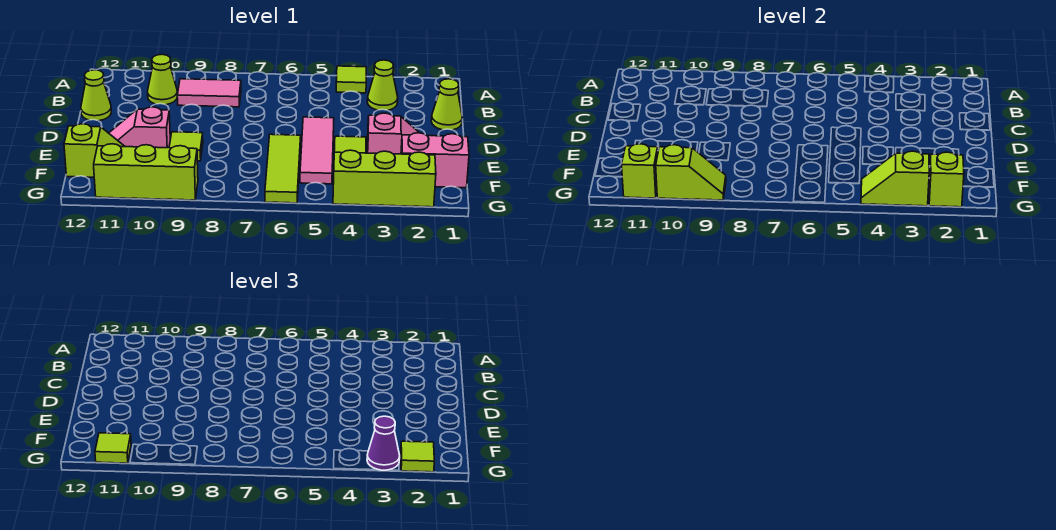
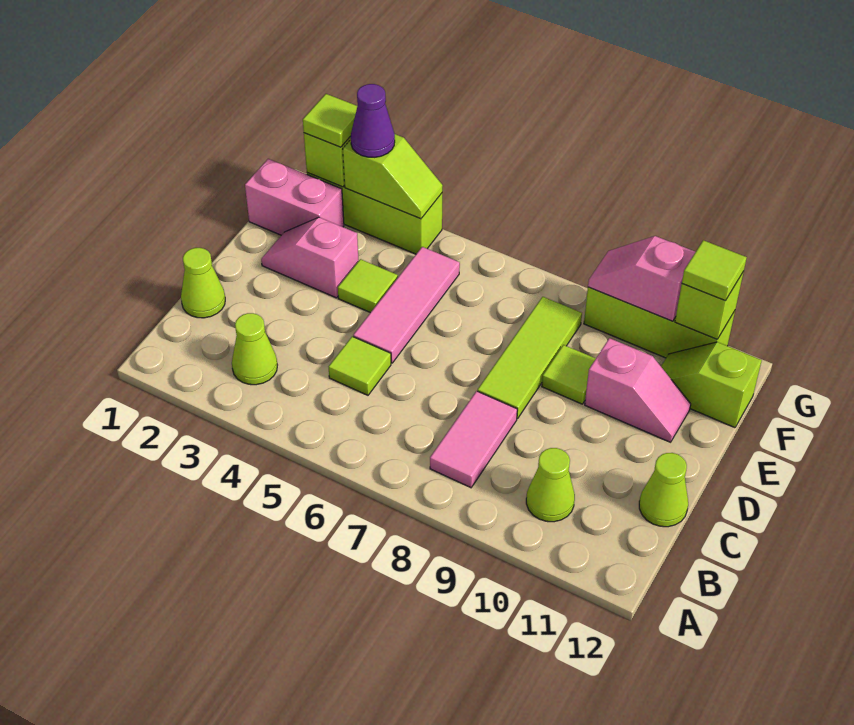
lime 1x1 tile [336,66,366,93] -> lime 1x1 tile moved to [329,336,391,395]
pink 1x2 tile [177,79,241,107] -> pink 1x2 tile turned to [430,391,517,488]
lime 1x3 tile [265,134,301,203] -> lime 1x3 tile moved to [478,297,582,419]
lime 1x2 slope [656,145,726,200] -> pink 1x2 slope [588,236,695,321]

